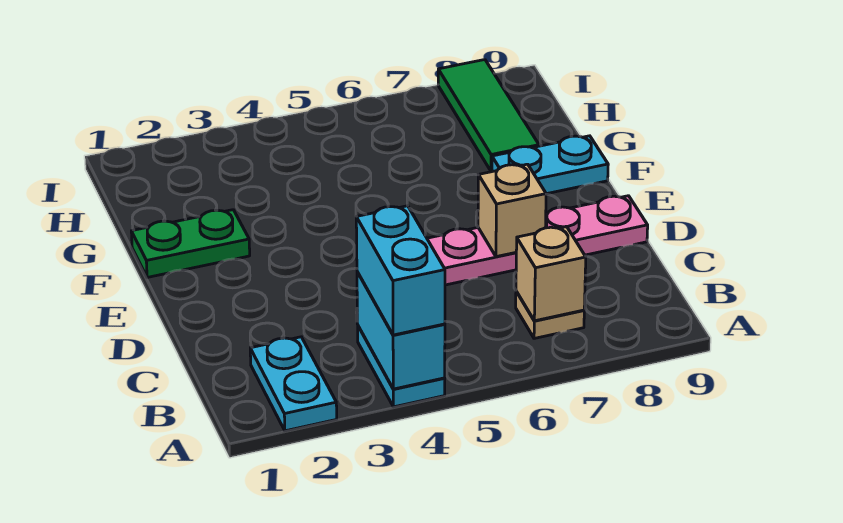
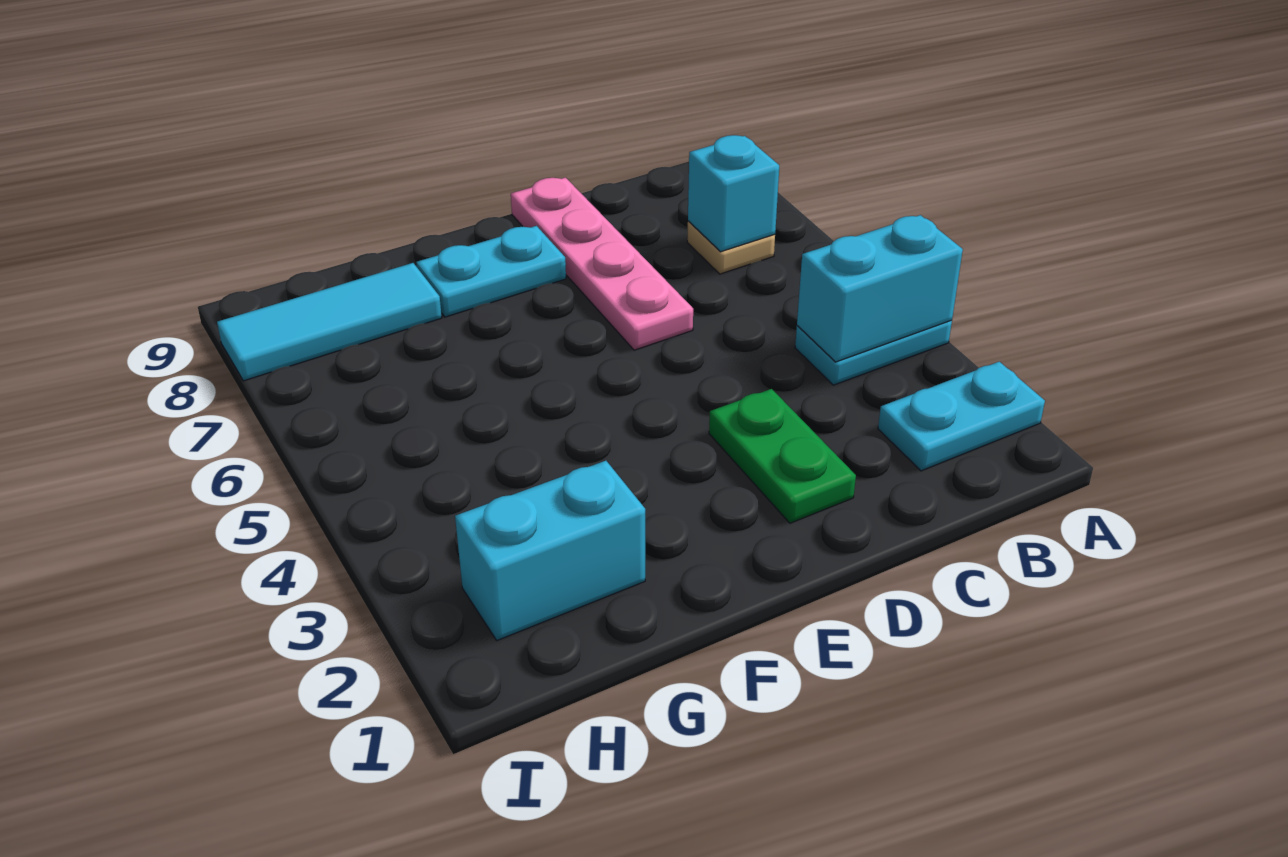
cyan 1x2 brick [356,206,445,335] -> cyan 1x2 brick moved to [455,461,645,640]
tan 1x1 brick [516,227,586,321] -> cyan 1x1 brick [688,135,779,252]
tan 1x1 brick [478,164,546,257] -> none
green 1x2 plate [131,210,250,277] -> green 1x2 plate moved to [709,389,856,523]
cyan 1x2 plate [492,136,608,194] -> cyan 1x2 plate turned to [416,226,566,317]
green 1x3 tile [438,60,539,171] -> cyan 1x3 tile [217,263,442,381]

